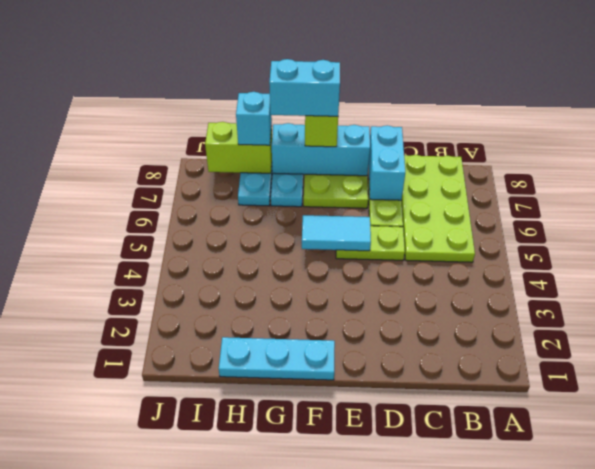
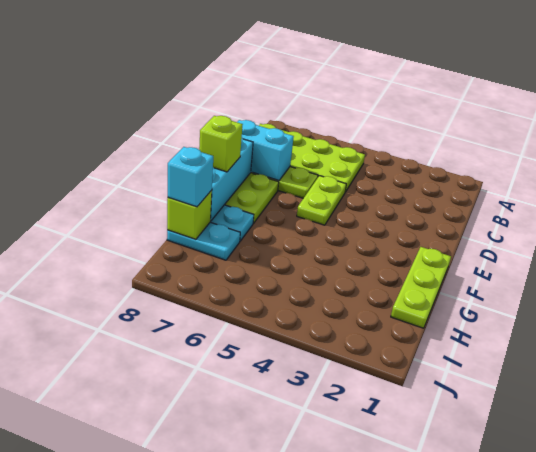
cyan 1x2 tile [302,215,371,251] -> none
cyan 1x3 plate [219,337,335,380] -> lime 1x3 plate [391,247,451,328]
cyan 1x2 brick [269,59,340,116] -> none
lime 1x2 brick [205,122,272,173] -> lime 1x1 brick [167,191,212,240]

